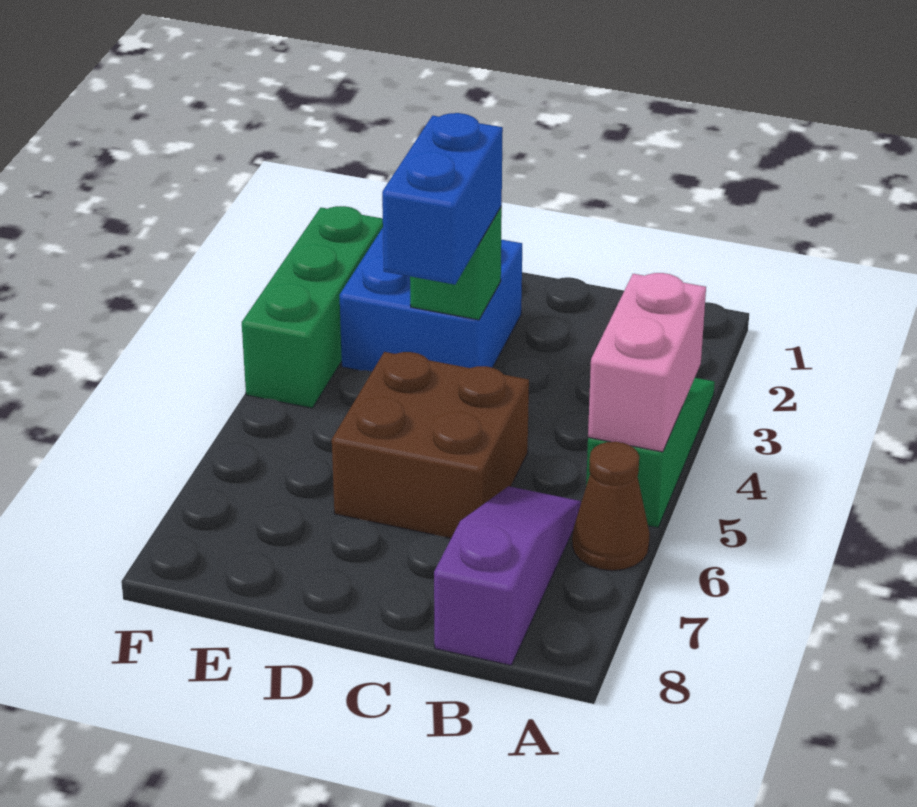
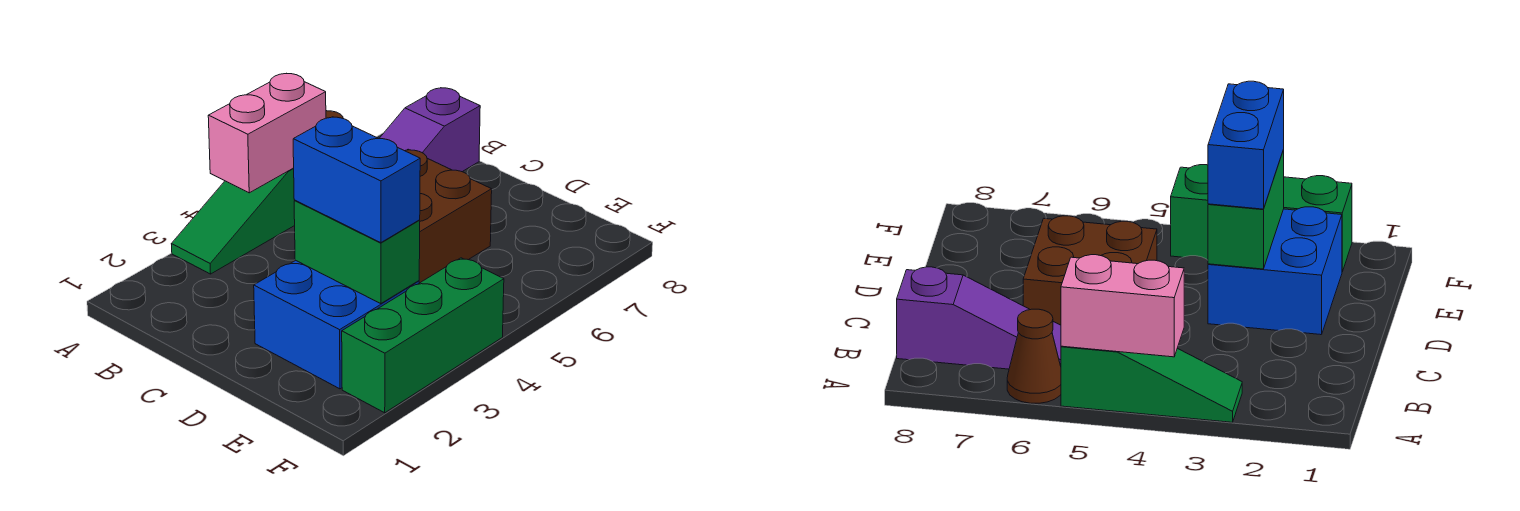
green 1x1 brick [410,207,502,320] -> green 1x2 brick [294,200,420,304]
blue 1x2 brick [382,113,503,285] -> blue 1x2 brick turned to [293,117,420,243]

